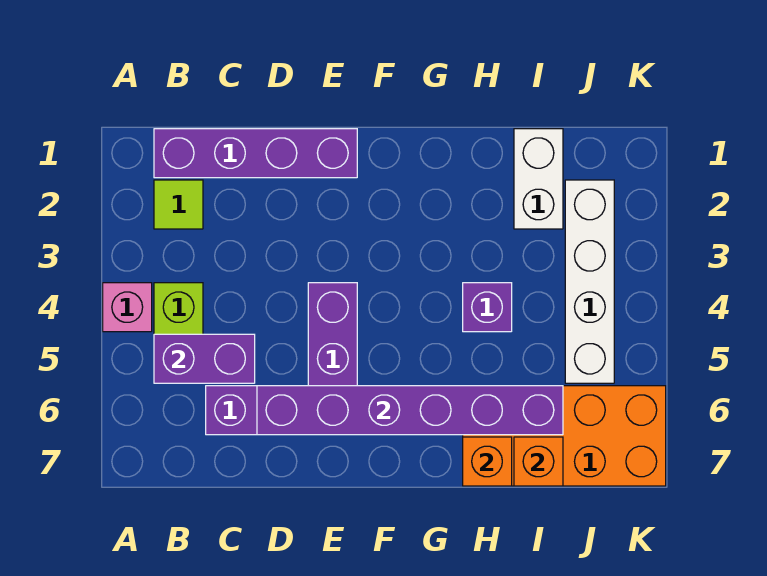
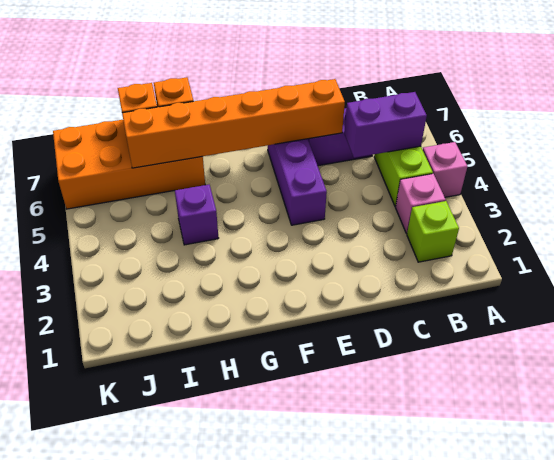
purple 1x4 brick [154,129,357,178] -> none
lime 1x1 tile [154,180,203,229] -> lime 1x1 brick [407,201,459,262]
none -> pink 1x1 brick [396,174,446,234]
purple 1x6 brick [257,386,563,435] -> orange 1x6 brick [122,79,345,168]
white 1x2 brick [514,129,563,229] -> none
white 1x4 brick [565,180,614,383] -> none

